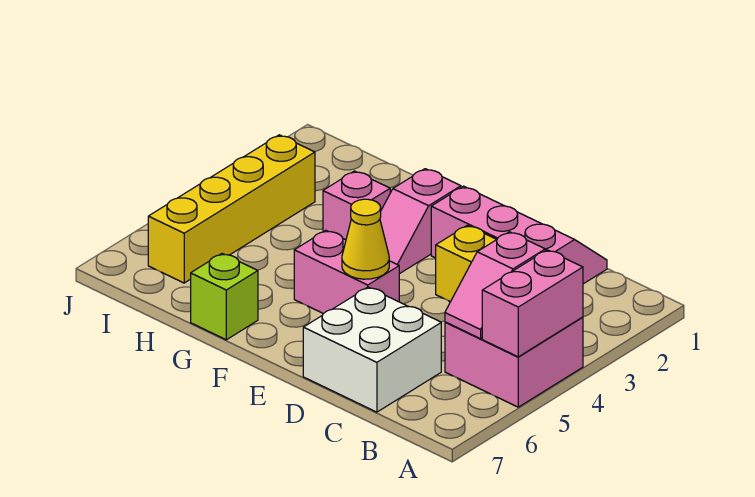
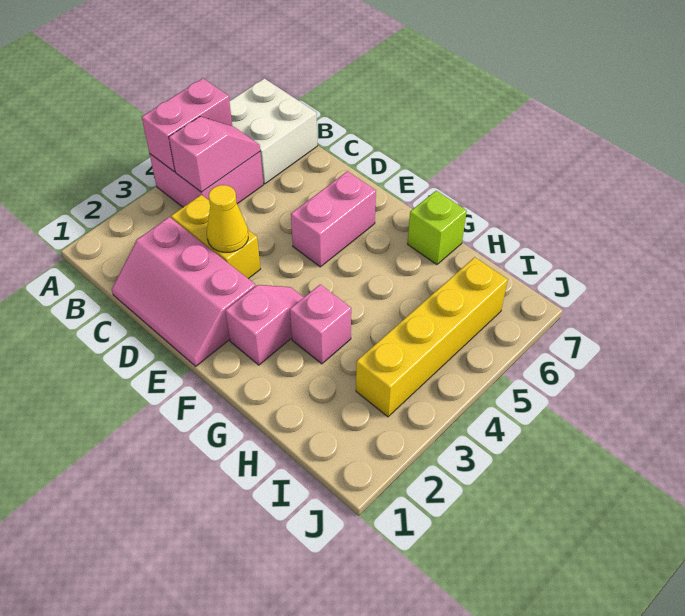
white 2x2 brick [303,287,441,412] -> white 2x2 brick moved to [229,78,317,184]
pink 1x2 brick [294,230,399,314] -> pink 1x2 brick turned to [291,171,376,267]
yellow 1x1 cone [342,199,389,279] -> yellow 1x1 cone moved to [207,185,248,252]

